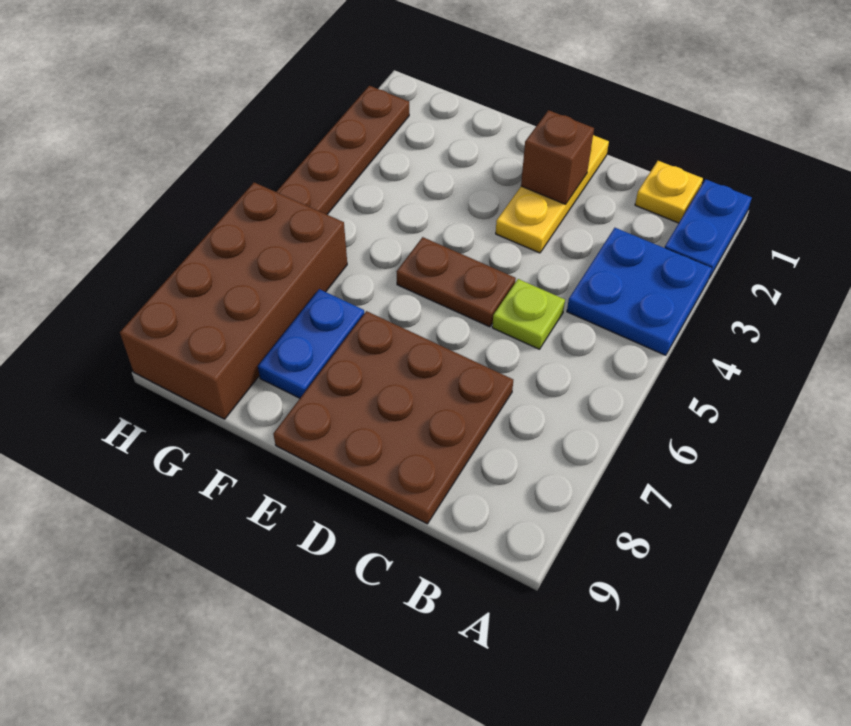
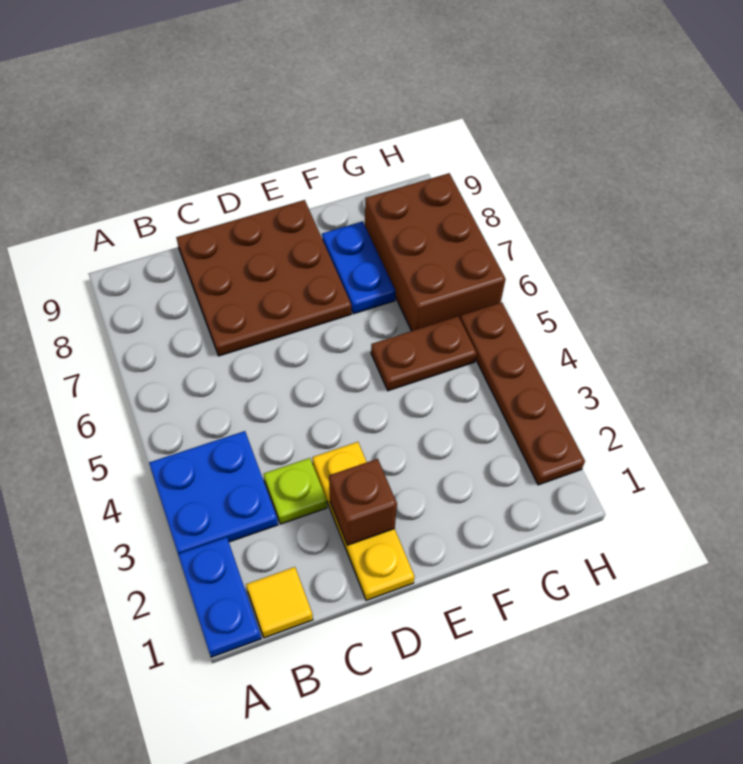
yellow 1x1 plate [635,161,703,223] -> yellow 1x1 tile [246,567,313,638]
lime 1x1 plate [492,279,565,349] -> lime 1x1 plate moved to [264,458,327,524]
brown 1x2 plate [397,237,516,327] -> brown 1x2 plate moved to [371,316,477,391]
brown 2x4 brick [120,183,347,419] -> brown 2x3 brick [365,173,506,331]

